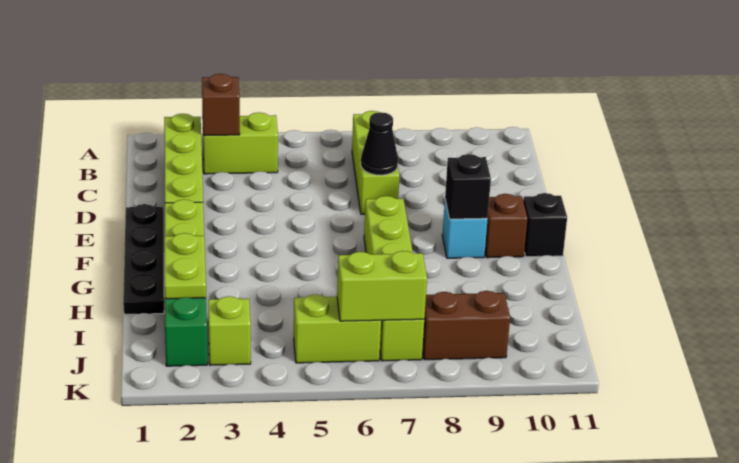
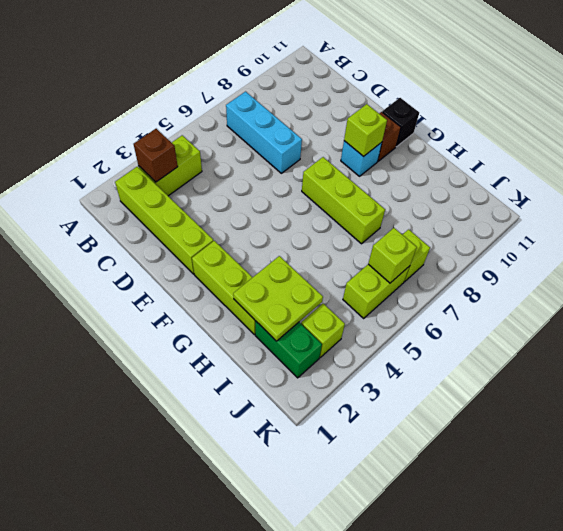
lime 1x3 brick [352,111,399,214] -> cyan 1x3 brick [226,92,302,173]
black 1x1 cone [361,112,398,175] -> none
black 1x4 plate [123,204,164,314] -> none
black 1x1 brick [445,154,491,219] -> lime 1x1 brick [344,104,387,157]
lime 1x2 plate [164,233,206,299] -> lime 2x2 plate [233,256,323,341]
lime 1x2 brick [337,251,427,321] -> lime 1x1 brick [368,228,417,283]
brown 1x2 brick [422,291,510,360] -> none

